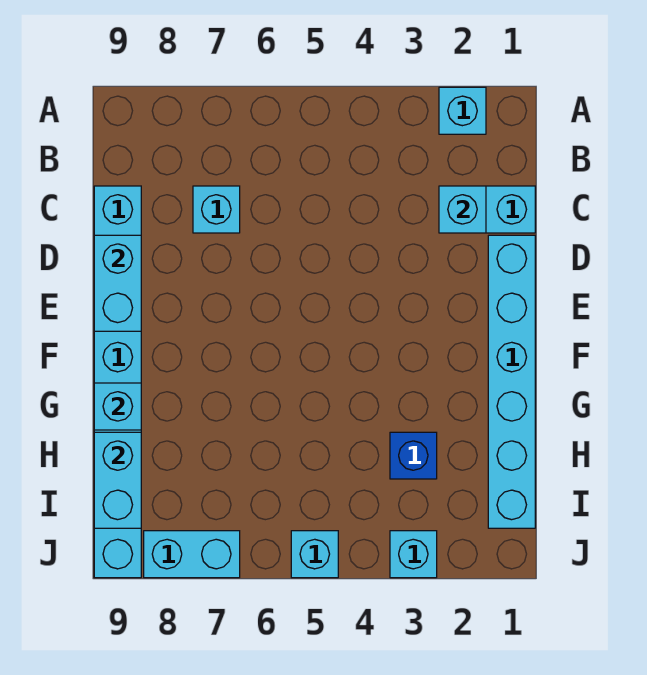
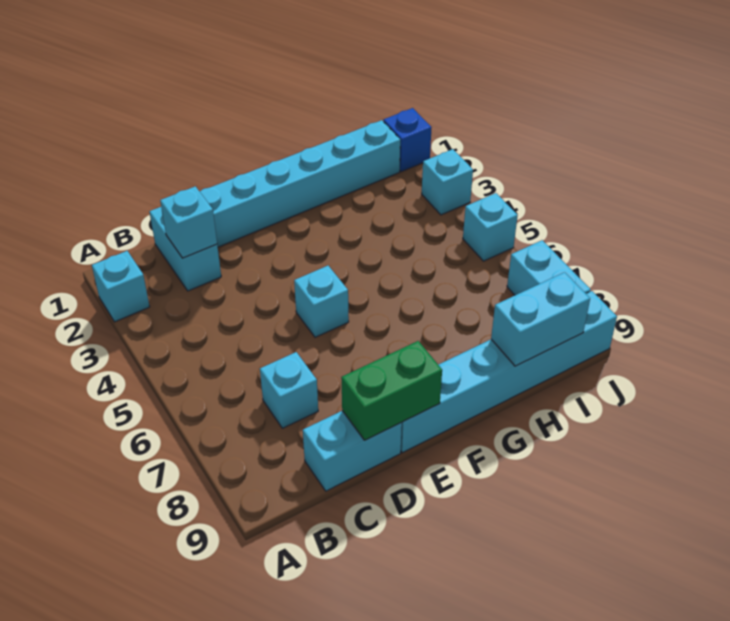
cyan 1x2 brick [94,235,141,331] -> green 1x2 brick [341,341,442,440]
cyan 1x1 brick [94,383,141,430] -> cyan 1x1 brick moved to [294,266,349,337]
blue 1x1 brick [390,432,437,479] -> blue 1x1 brick moved to [383,108,432,172]

